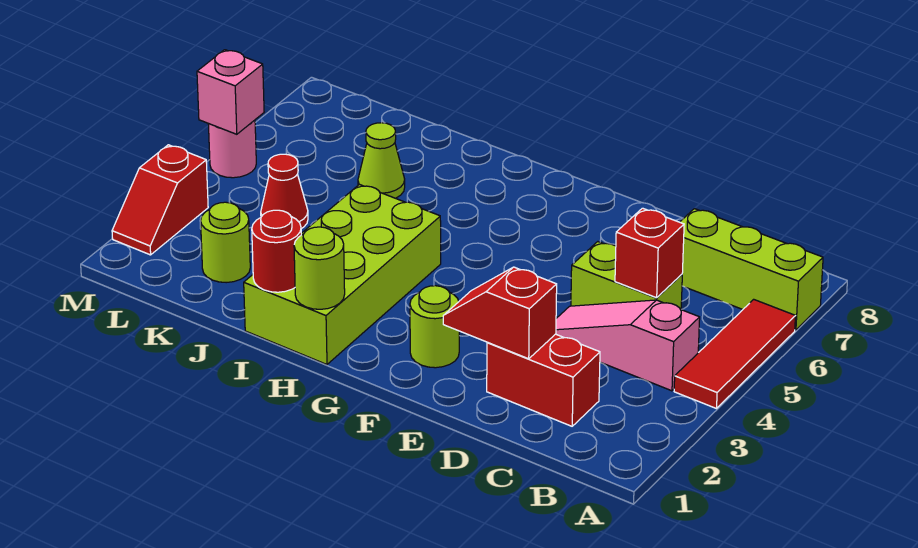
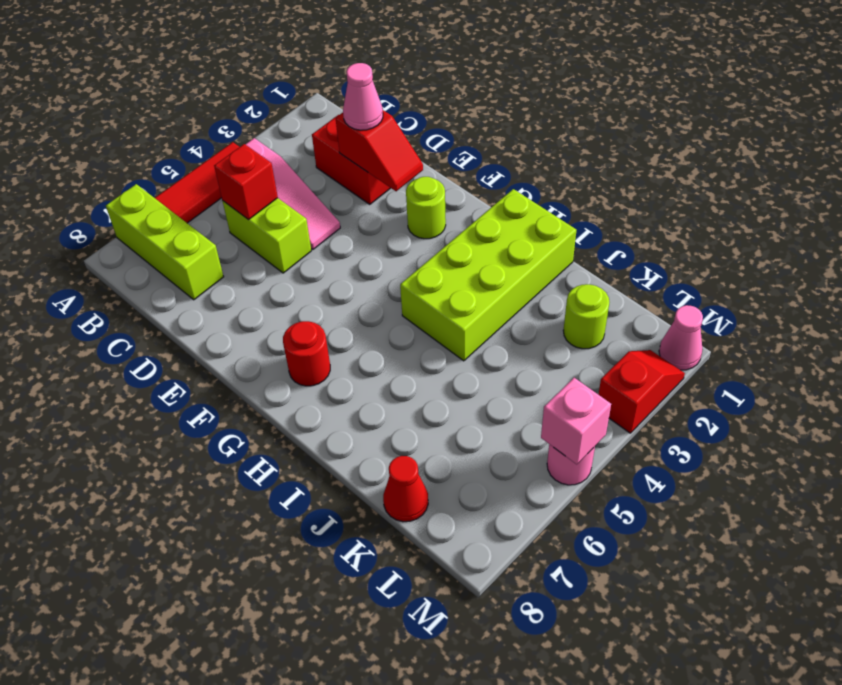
none -> pink 1x1 cone [343,63,383,130]
lime 1x1 round brick [294,227,345,309] -> none
red 1x1 round brick [252,210,301,292] -> red 1x1 round brick moved to [283,321,330,386]
lime 1x1 cone [358,123,405,198] -> none
red 1x1 cone [261,154,308,229] -> red 1x1 cone moved to [383,456,428,522]
none -> pink 1x1 cone [659,305,703,370]

